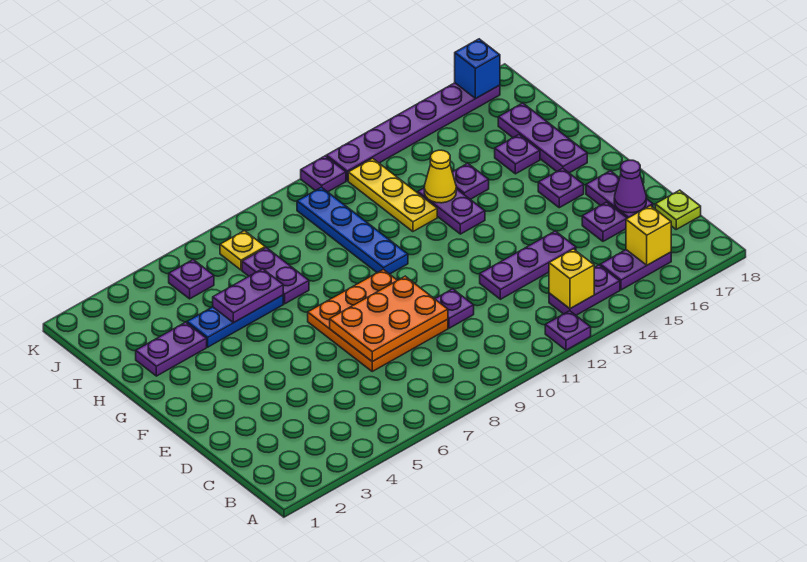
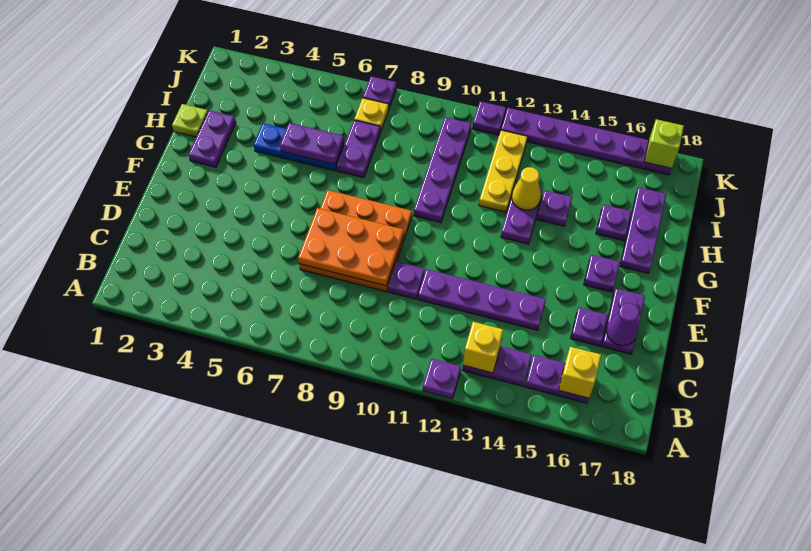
lime 1x1 plate [655,190,701,229] -> lime 1x1 plate moved to [172,104,208,137]
purple 1x3 plate [480,231,576,299] -> purple 1x4 plate [418,269,546,330]
blue 1x4 plate [297,187,408,274] -> purple 1x4 plate [414,117,471,223]
purple 1x2 plate [136,322,207,376] -> purple 1x2 plate turned to [189,110,236,167]
purple 1x1 plate [169,260,214,299] -> purple 1x1 plate moved to [363,76,396,108]
blue 1x1 brick [455,39,500,98] -> lime 1x1 brick [644,119,684,169]

